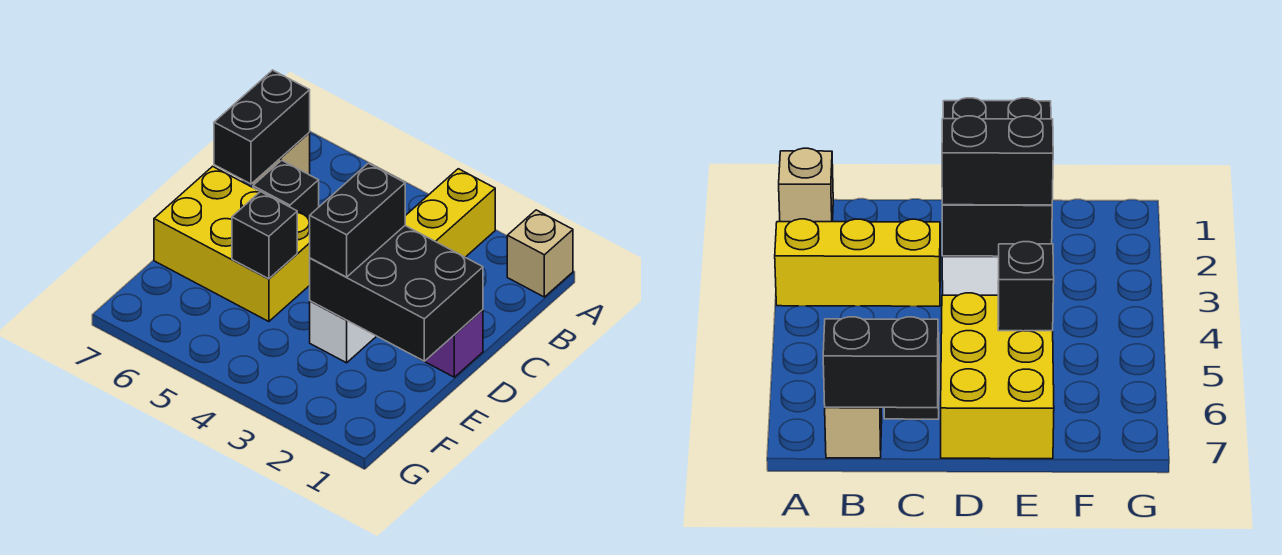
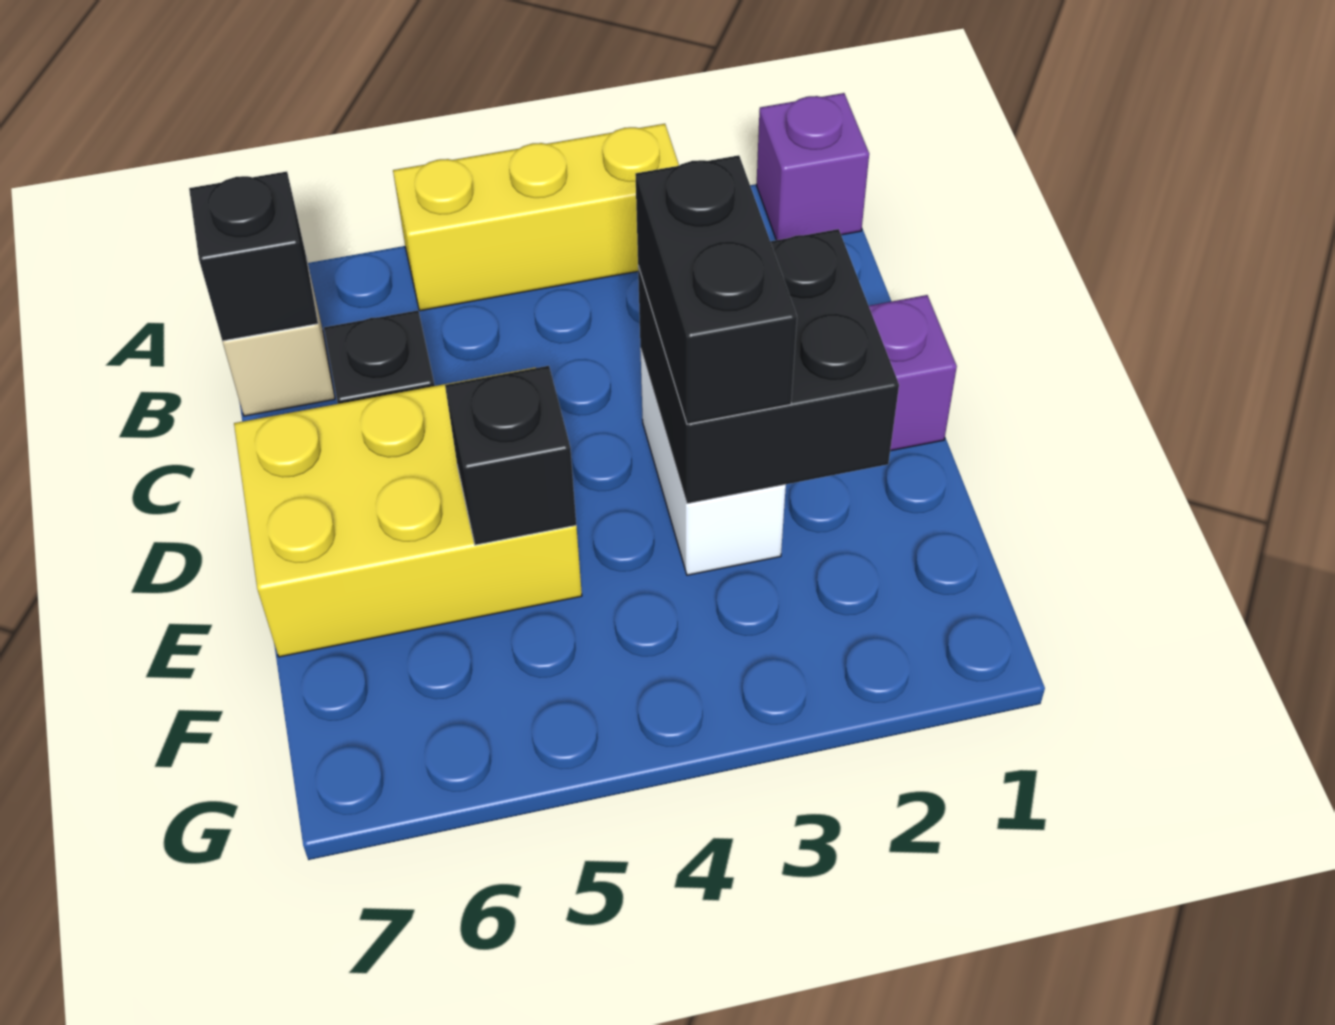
tan 1x1 brick [507,210,573,297] -> purple 1x1 brick [757,93,869,240]
yellow 1x3 brick [405,169,495,257] -> yellow 1x3 brick turned to [393,124,679,311]
black 1x2 brick [214,70,310,184] -> black 1x1 brick [189,172,318,341]
black 2x3 brick [310,226,483,361] -> black 2x2 brick [638,229,899,504]

